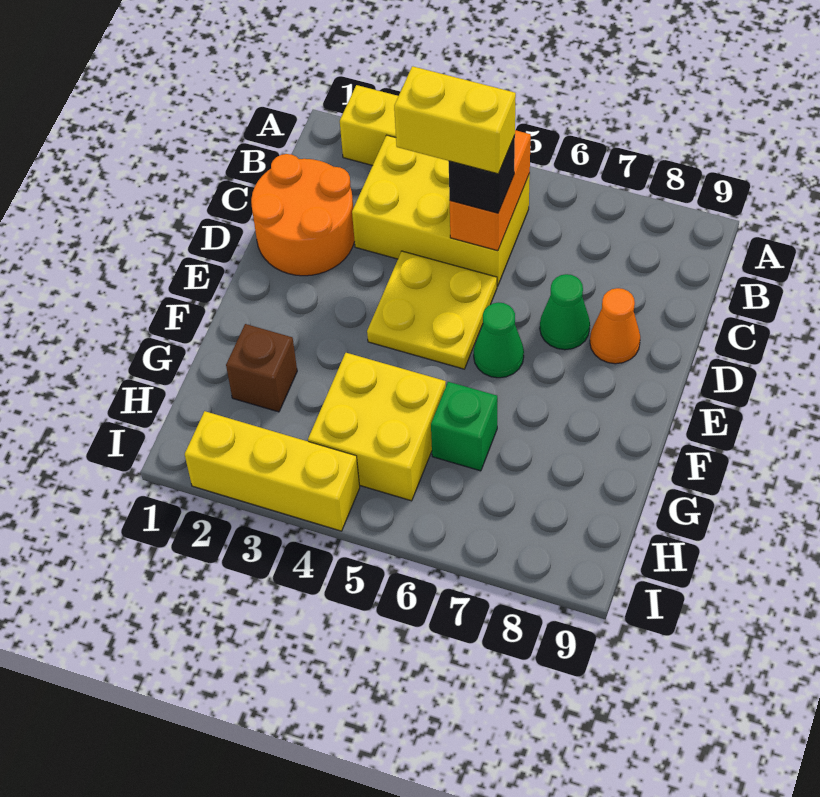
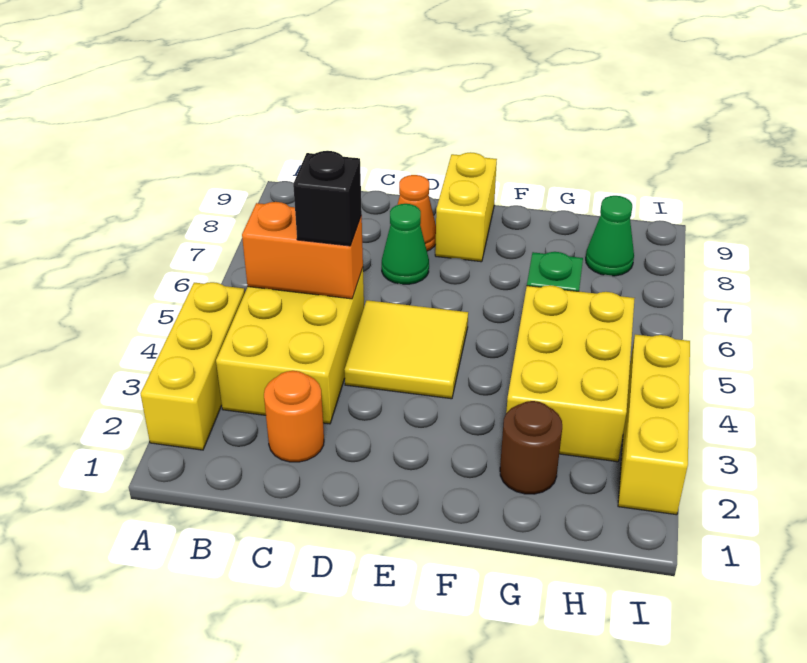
orange 2x2 round brick [251,154,355,276] -> orange 1x1 round brick [264,371,324,462]
yellow 1x2 brick [394,66,516,174] -> yellow 1x2 brick moved to [435,152,497,262]
yellow 2x2 plate [367,251,497,369] -> yellow 2x2 tile [345,300,468,399]
green 1x1 cone [474,303,524,378] -> green 1x1 cone moved to [586,196,634,276]
brown 1x1 brick [226,324,297,412] -> brown 1x1 round brick [500,401,562,494]
yellow 2x2 brick [308,353,446,501] -> yellow 2x3 brick [506,285,635,462]

